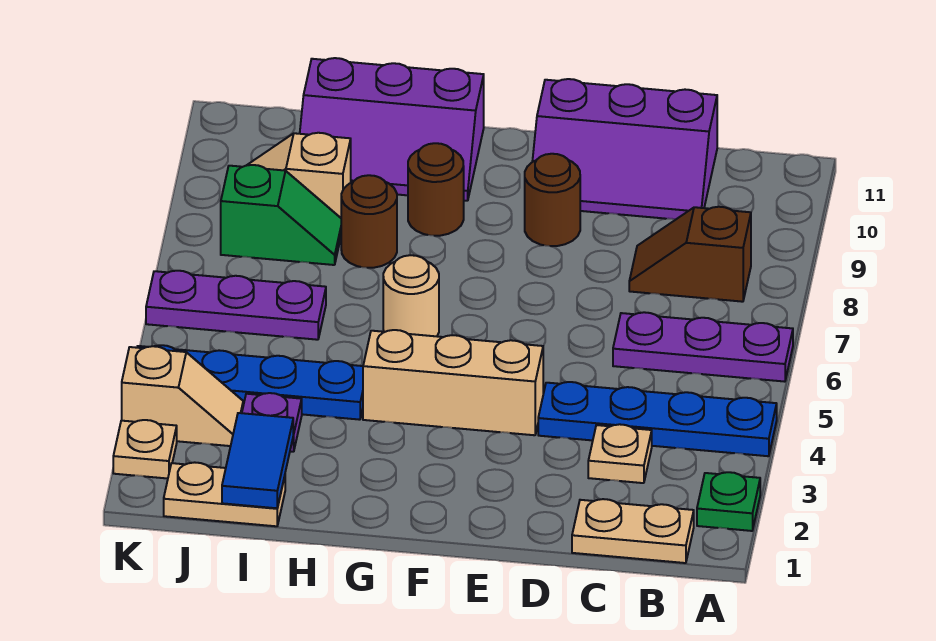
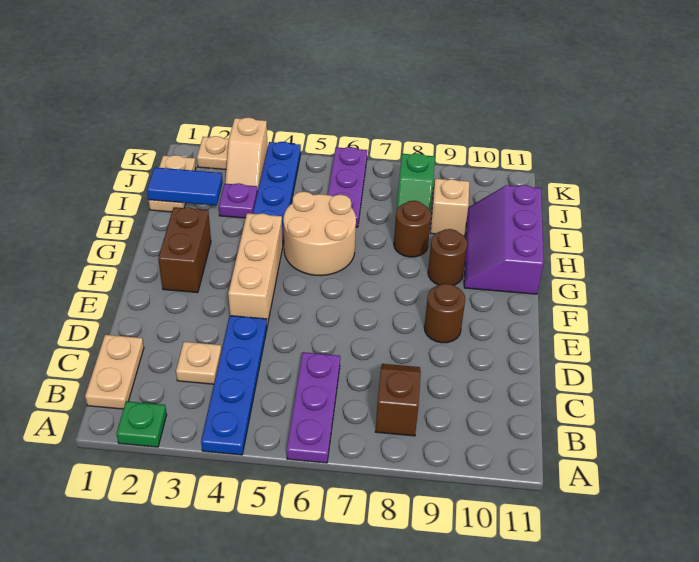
purple 2x3 slope [532,79,717,219] -> none
none -> brown 1x2 brick [158,207,211,293]
tan 1x1 round brick [383,255,439,336] -> tan 2x2 round brick [283,192,356,276]

